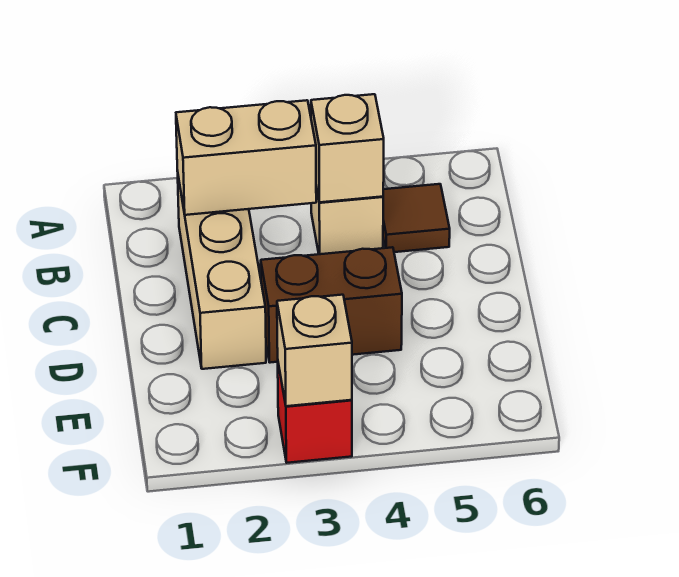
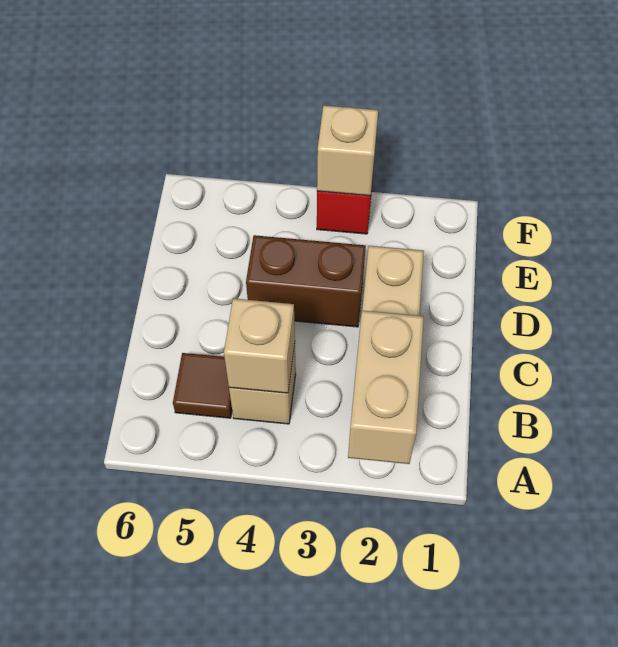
tan 1x2 brick [176,100,316,215] -> tan 1x2 brick turned to [348,311,424,464]

